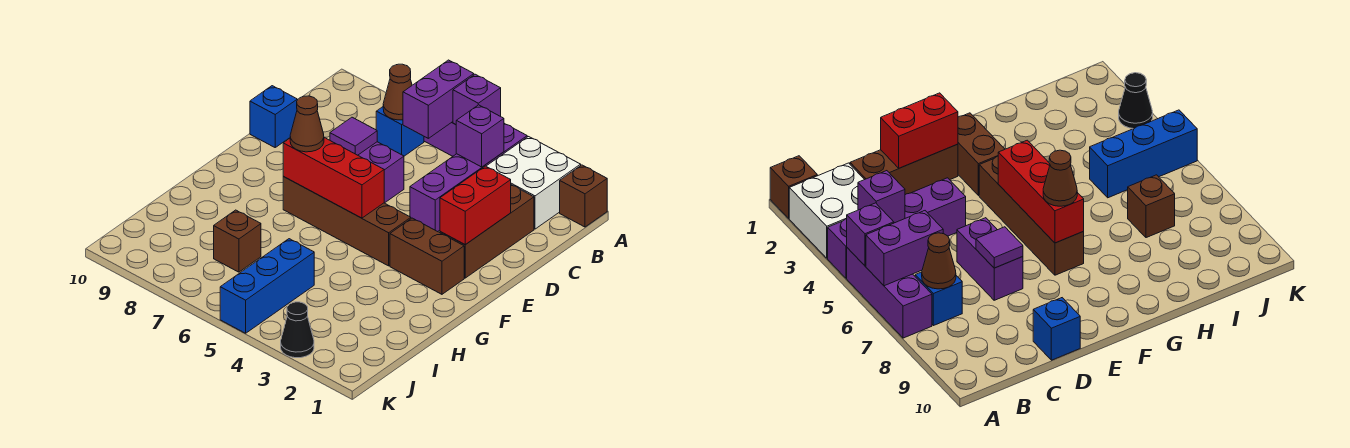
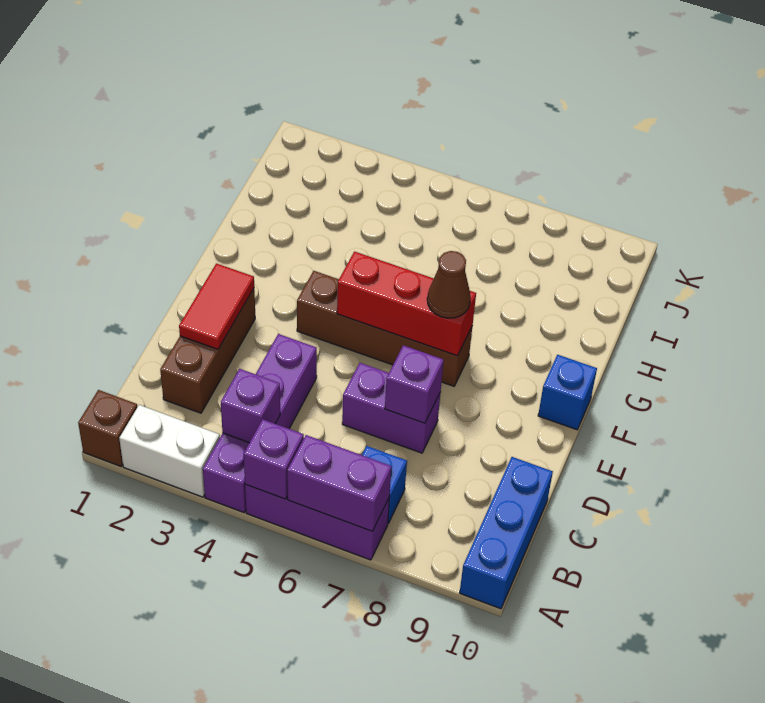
white 2x2 brick [486,137,581,229] -> white 1x2 brick [119,405,220,497]
purple 1x2 brick [403,60,474,138] -> purple 1x2 brick turned to [287,435,391,531]
brown 1x1 cone [383,64,412,120] -> none
red 1x2 brick [440,166,511,245] -> red 1x2 tile [179,263,254,349]
purple 1x1 tile [330,117,377,155] -> purple 1x1 brick [385,345,444,423]
blue 1x1 brick [250,86,297,147] -> blue 1x1 brick moved to [538,355,597,430]
brown 1x2 brick [390,218,464,294] -> none
blue 1x3 brick [220,239,314,333] -> blue 1x3 brick moved to [460,457,553,609]
brown 1x1 brick [214,210,261,272] -> none
black 1x1 cone [281,302,314,358] -> none

